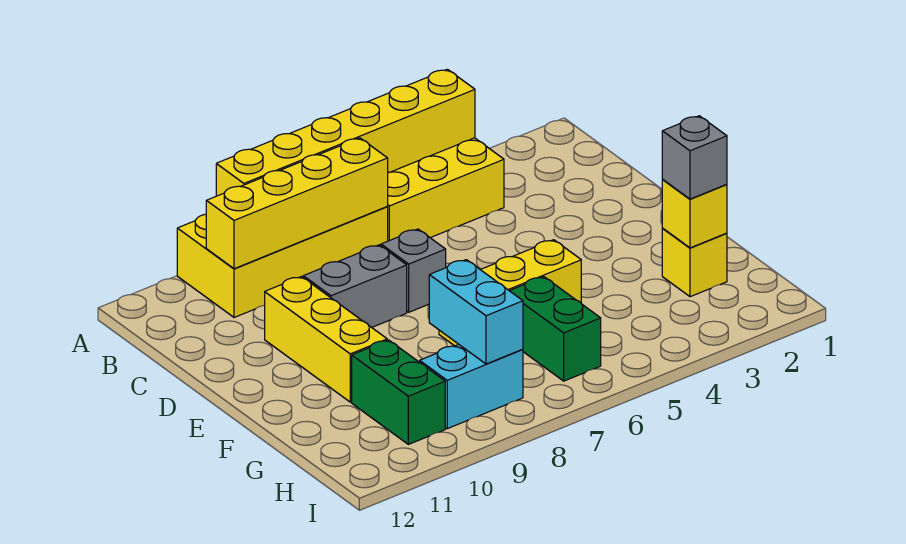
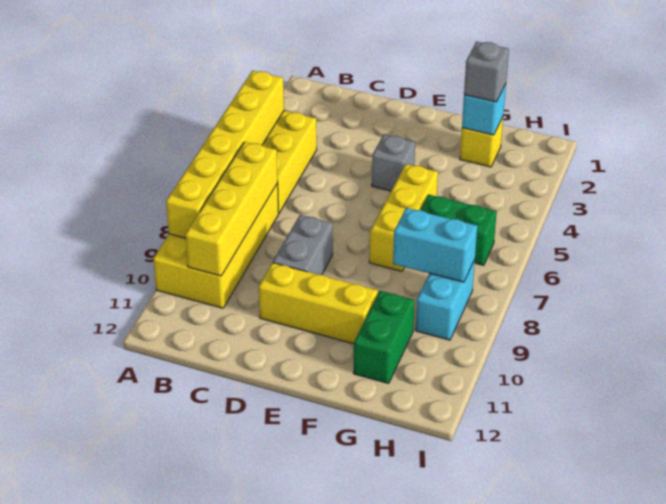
grey 1x1 brick [381,229,446,312] -> grey 1x1 brick moved to [372,135,415,191]
yellow 1x1 brick [662,180,727,248] -> cyan 1x1 brick [462,84,506,135]
green 1x2 brick [352,340,445,444] -> green 1x2 brick turned to [354,291,415,383]

